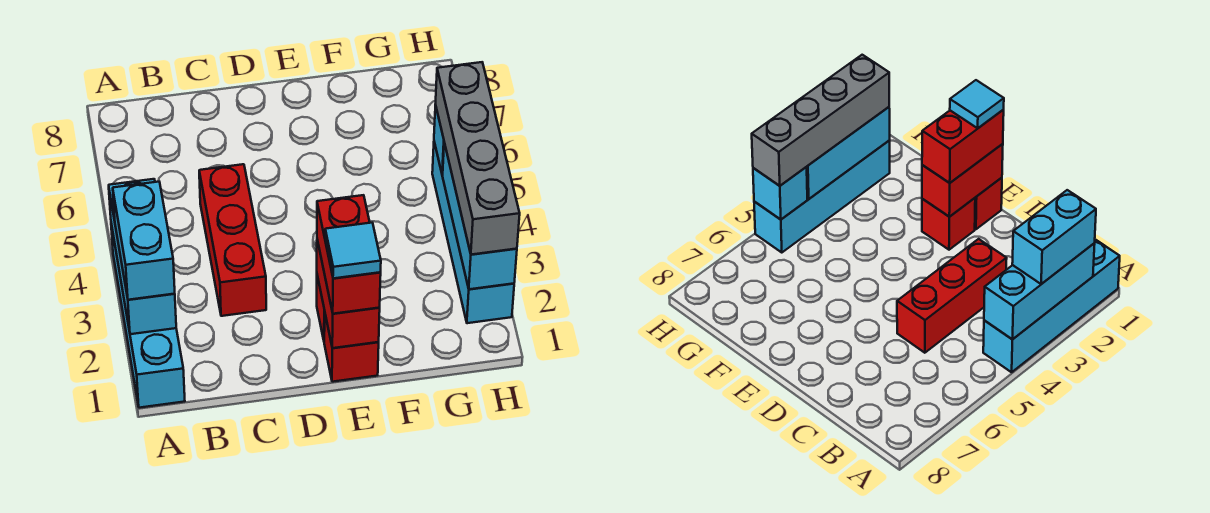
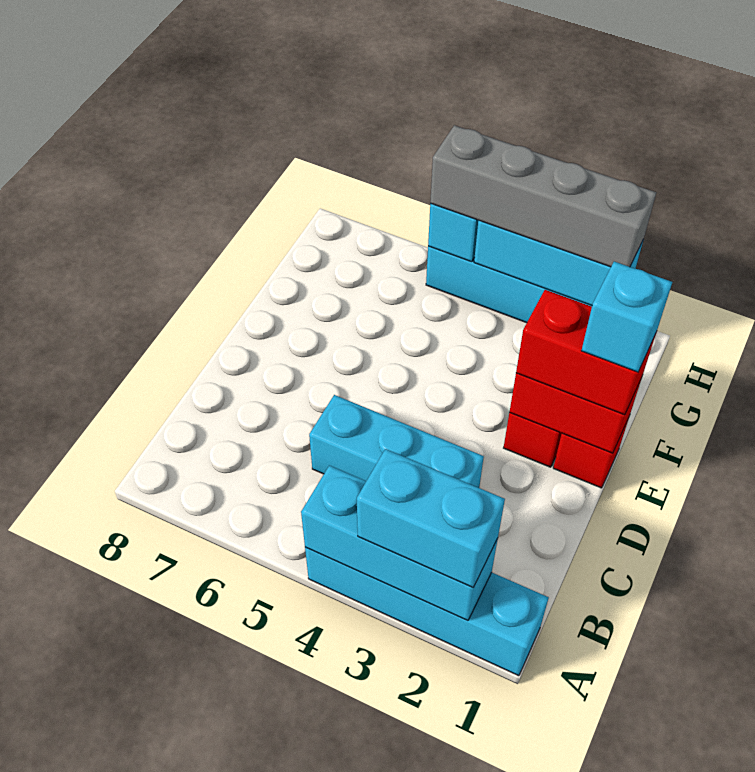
red 1x3 brick [199,164,266,316] -> cyan 1x3 brick [309,395,484,488]
cyan 1x1 tile [325,223,381,279] -> cyan 1x1 brick [581,262,672,372]

